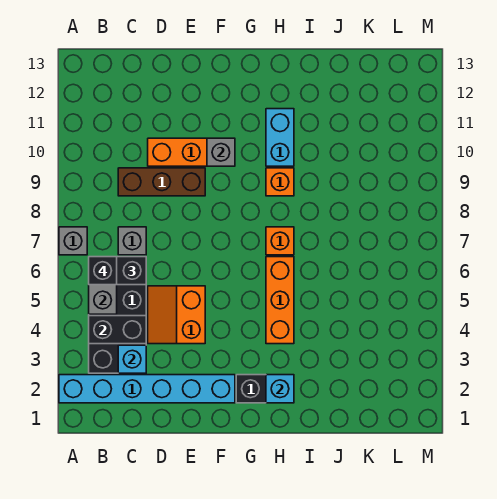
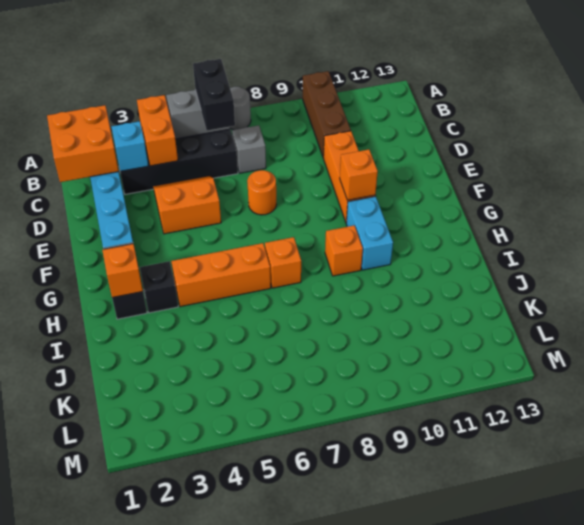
grey 1x1 brick [59,227,87,255] -> grey 1x1 round brick [230,87,251,130]
none -> orange 2x2 brick [47,105,119,182]
black 1x2 brick [89,316,146,344] -> orange 1x2 brick [137,95,178,166]
black 1x1 brick [89,257,117,285] -> black 1x1 brick moved to [140,261,178,313]
brown 1x3 brick [118,168,205,196] -> brown 1x3 brick moved to [303,71,351,158]
none -> orange 1x1 round brick [247,170,277,215]
grey 1x1 brick [207,138,235,166] -> orange 1x1 brick [340,149,378,200]
cyan 1x1 brick [266,375,294,403] -> orange 1x1 brick [102,244,143,298]
cyan 1x2 brick [266,109,294,166] -> cyan 1x2 brick turned to [346,196,393,270]

